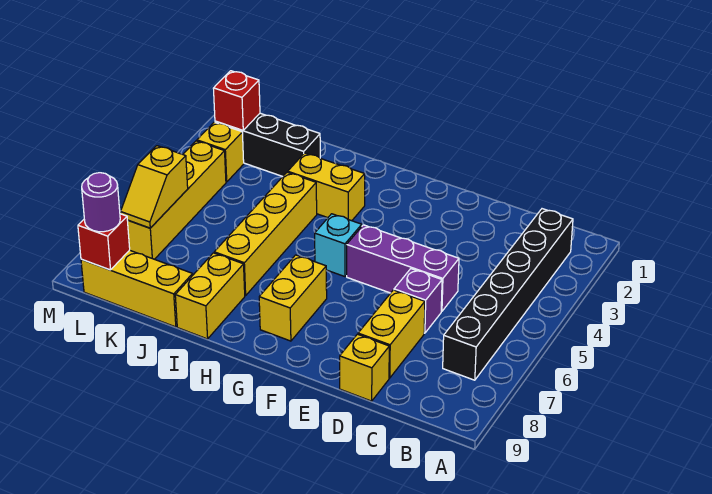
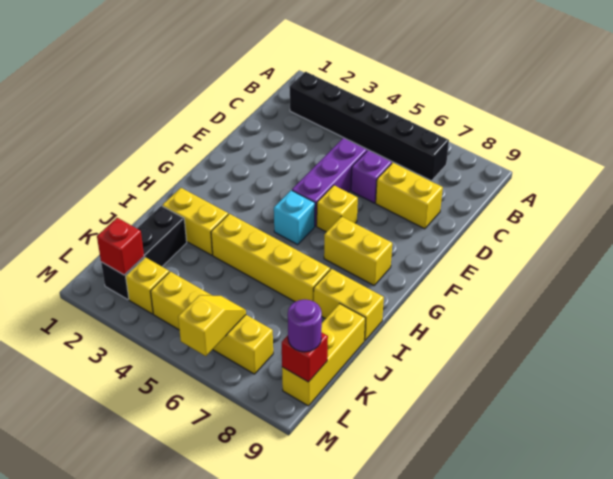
yellow 1x1 brick [340,334,389,401] -> yellow 1x1 brick moved to [317,185,358,232]
yellow 1x2 brick [288,153,365,221] -> yellow 1x2 brick turned to [162,188,228,255]
yellow 1x2 slope [121,146,188,228] -> yellow 1x2 slope turned to [178,295,246,356]

